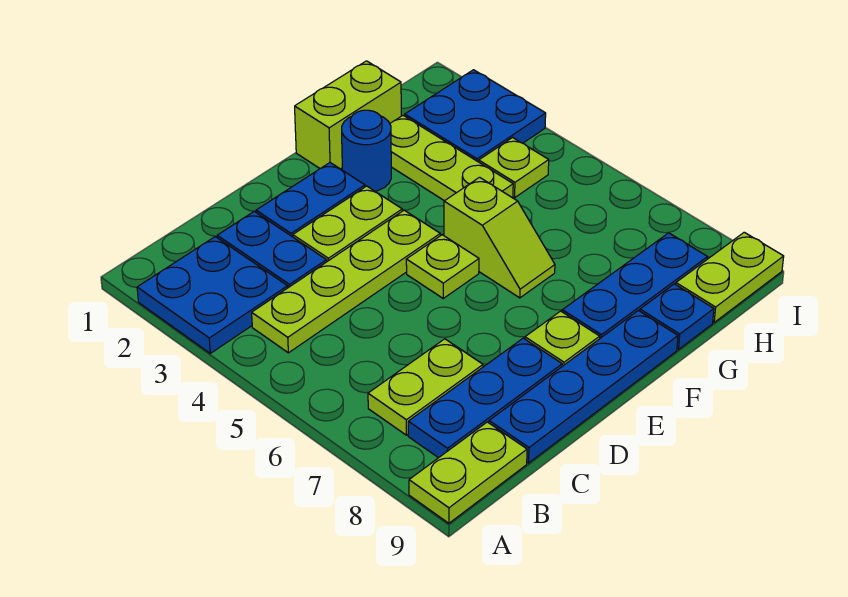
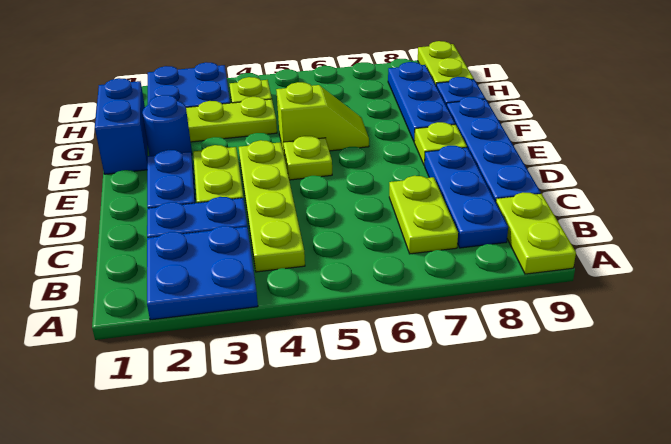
lime 1x2 brick [295,61,401,169] -> blue 1x2 brick [95,78,148,174]

